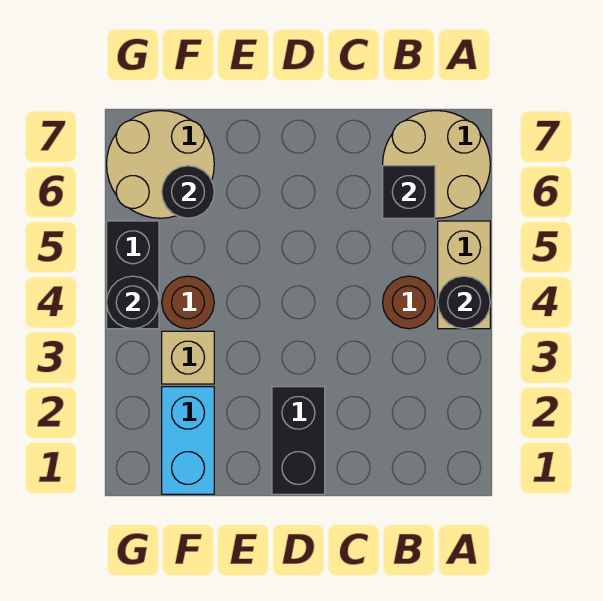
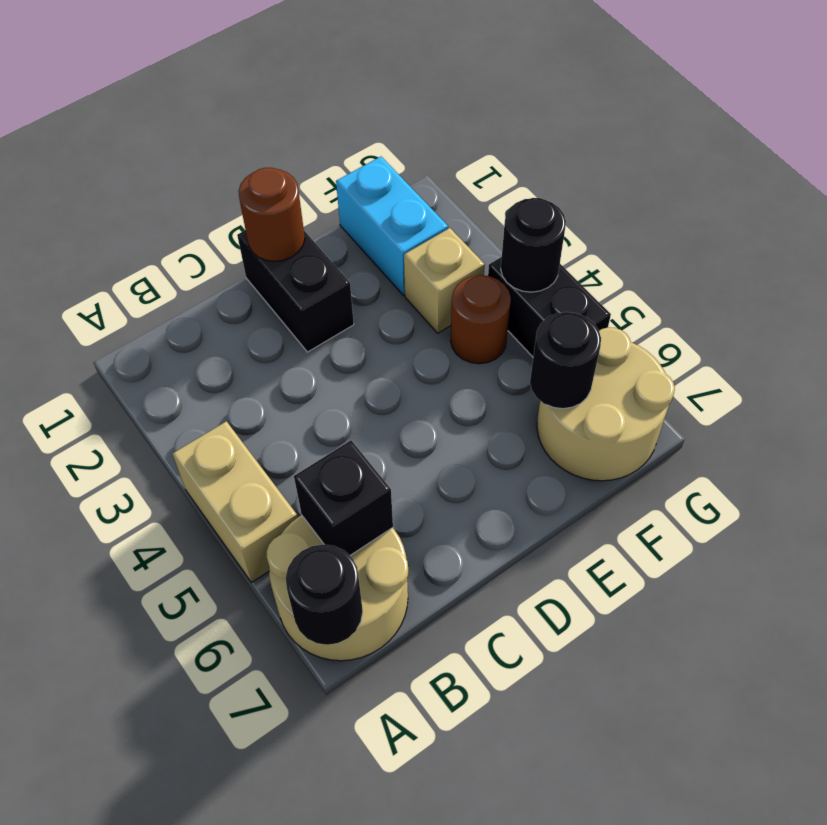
black 1x1 round brick [438,276,490,329] -> black 1x1 round brick moved to [286,545,363,645]
brown 1x1 round brick [383,276,435,329] -> brown 1x1 round brick moved to [239,168,305,261]

